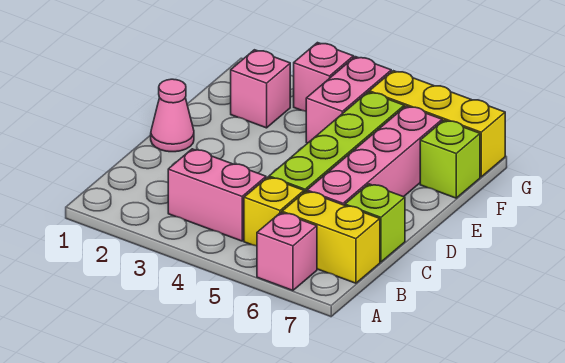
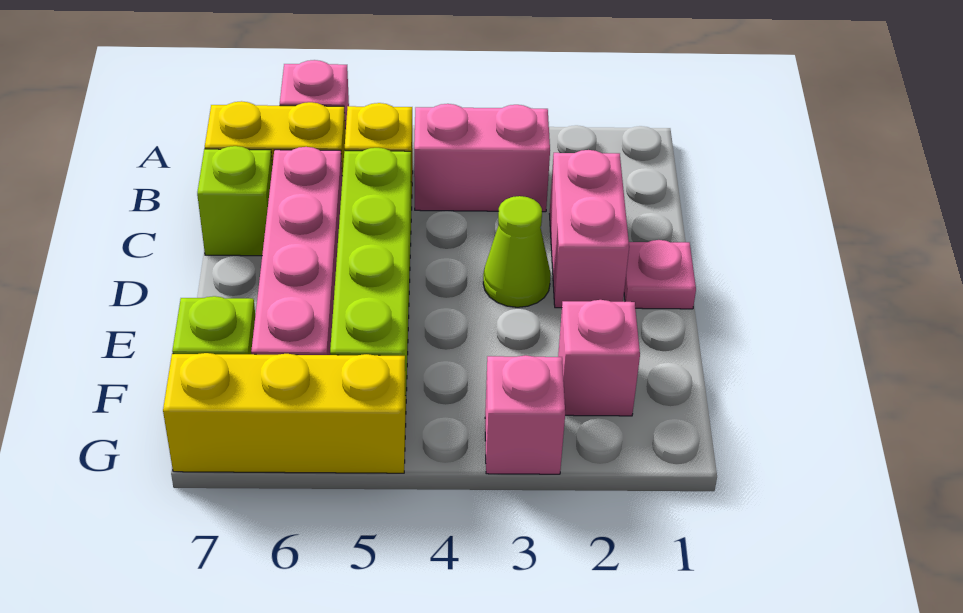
pink 1x1 cone [151,79,194,152] -> pink 1x1 plate [624,240,696,309]
none -> lime 1x1 cone [483,196,551,307]
pink 1x2 brick [306,57,391,143] -> pink 1x2 brick moved to [550,150,629,308]

